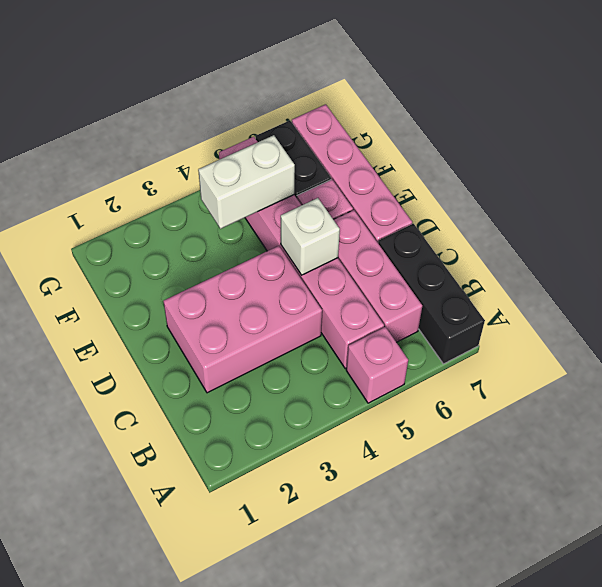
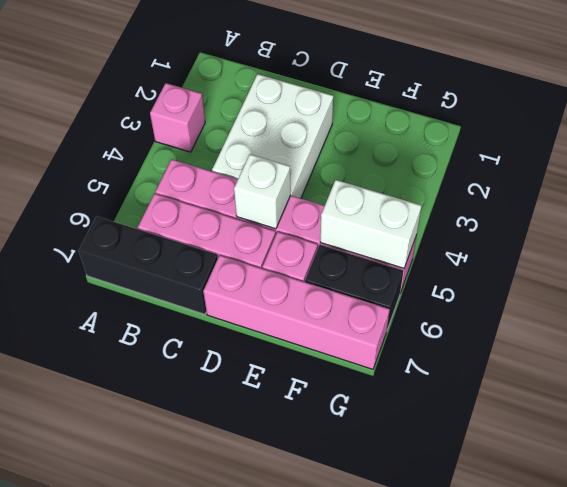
pink 1x1 brick [346,327,408,403] -> pink 1x1 brick moved to [150,83,205,152]
pink 2x3 brick [163,246,322,393] -> white 2x3 brick [212,74,333,198]
white 1x2 brick [198,135,295,229] -> white 1x2 brick turned to [320,180,421,268]

